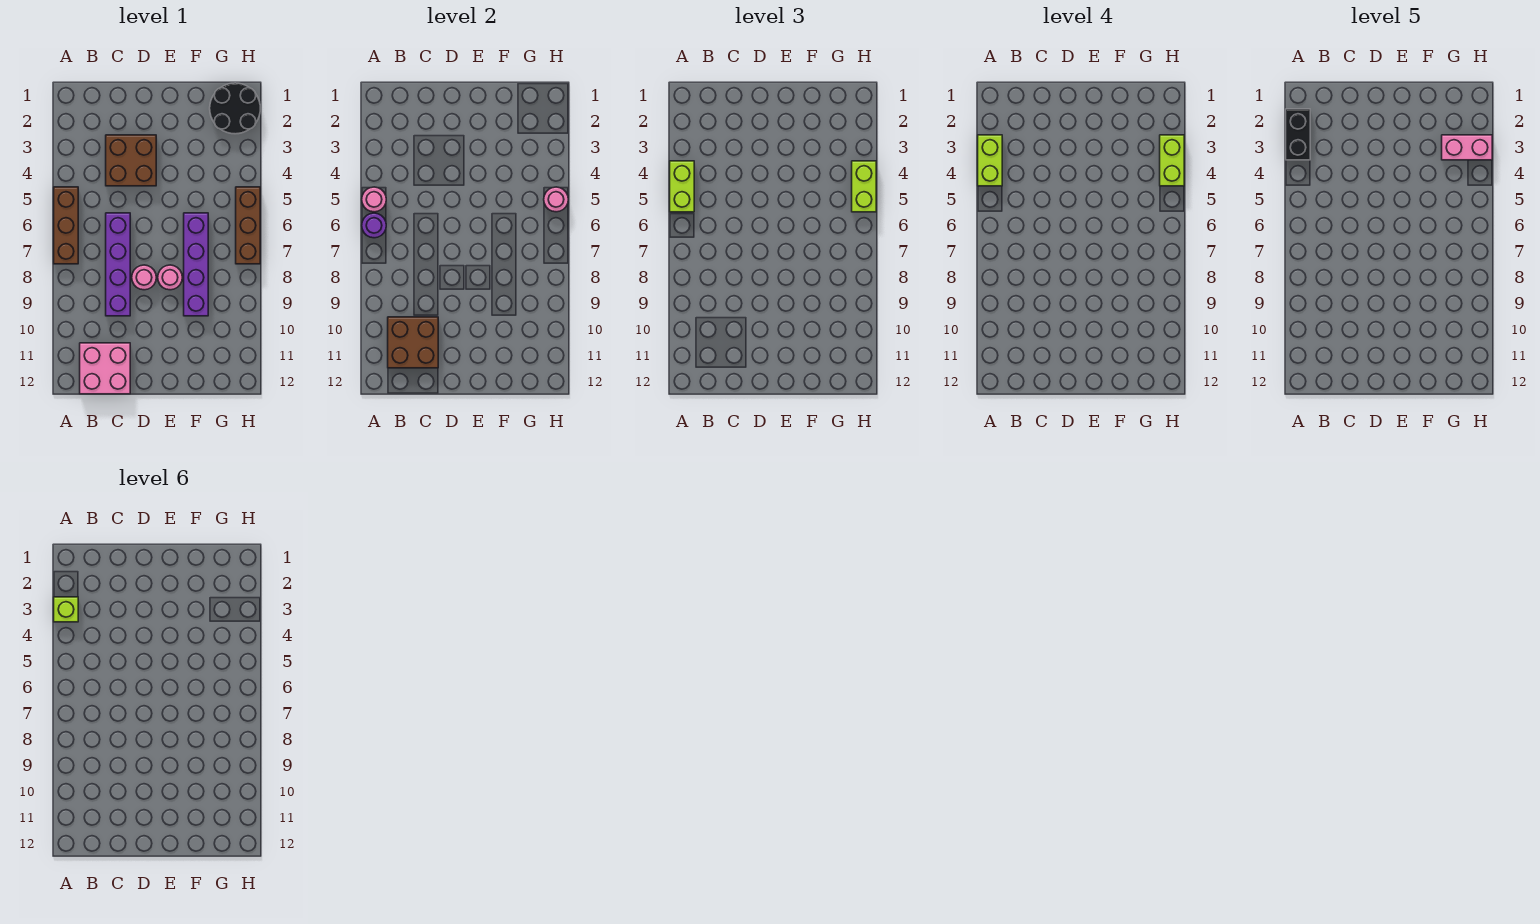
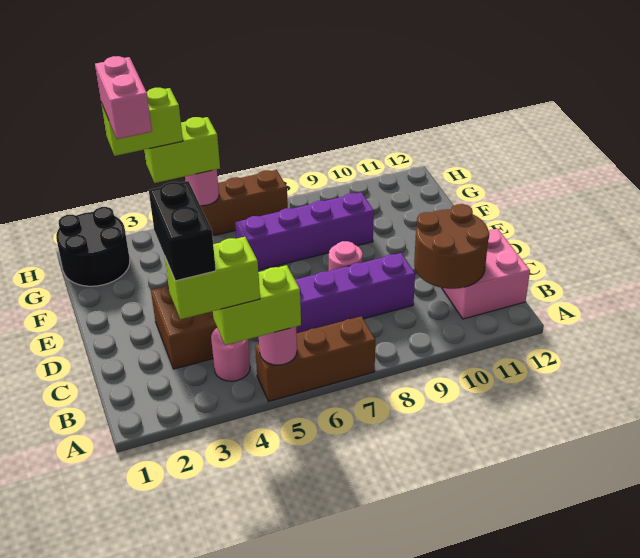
black 1x2 brick [1286,109,1310,160] -> black 1x2 brick turned to [149,181,216,281]
lime 1x1 brick [54,597,78,622] -> none
purple 1x1 round brick [362,213,386,238] -> none
brown 2x2 brick [388,317,438,368] -> brown 2x2 round brick [414,204,489,289]
pink 1x1 round brick [158,265,182,290] -> pink 1x1 round brick moved to [211,328,250,381]

